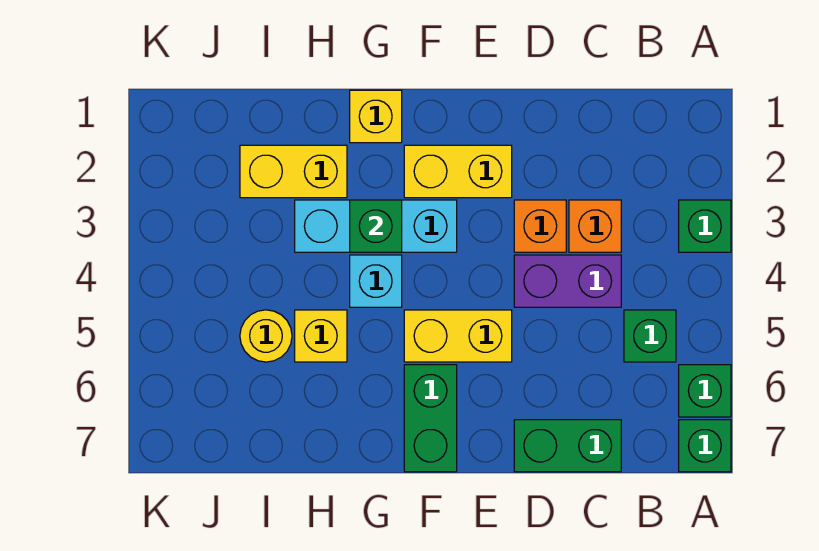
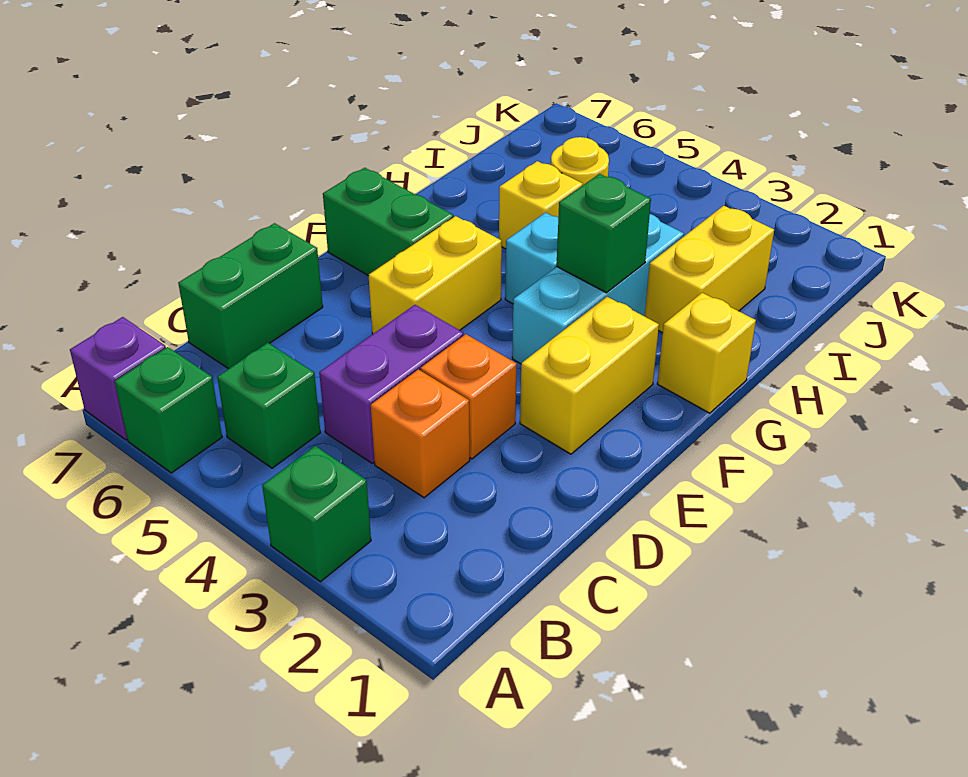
green 1x1 brick [679,420,731,472] -> purple 1x1 brick [70,317,166,440]

